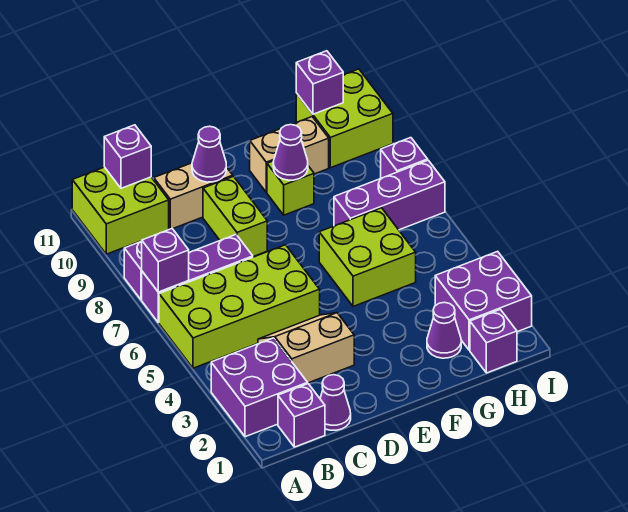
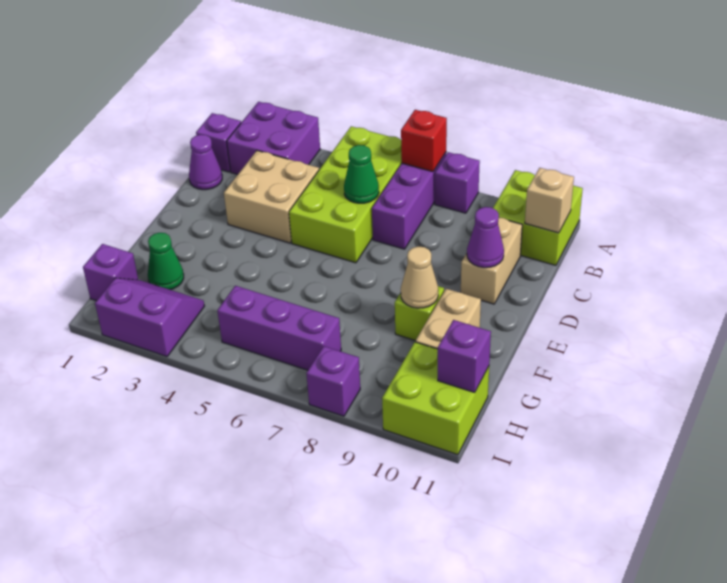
purple 1x1 brick [141,229,189,292] -> red 1x1 brick [401,110,447,172]
purple 1x1 brick [104,125,151,188] -> tan 1x1 brick [525,168,574,233]
tan 2x2 slope [258,313,354,383] -> tan 2x2 brick [224,151,319,243]
none -> green 1x1 cone [344,145,379,203]
lime 1x2 brick [203,176,267,257] -> none
lime 2x2 brick [319,208,416,306] -> none
purple 1x1 cone [273,125,308,180] -> tan 1x1 cone [401,247,438,308]
purple 1x1 cone [427,302,461,358] -> green 1x1 cone [148,233,184,290]
purple 1x3 brick [334,160,445,230] -> purple 1x3 brick turned to [217,286,341,370]
purple 2x2 brick [435,251,532,350] -> purple 2x2 slope [95,278,204,357]

